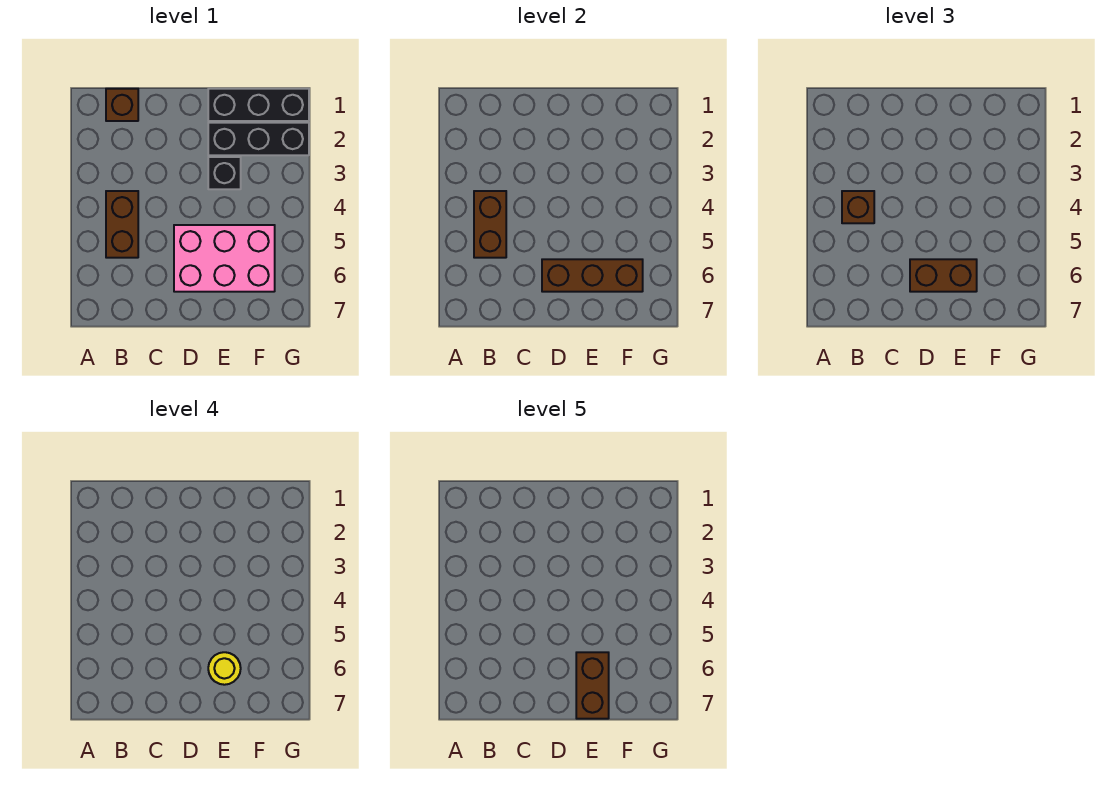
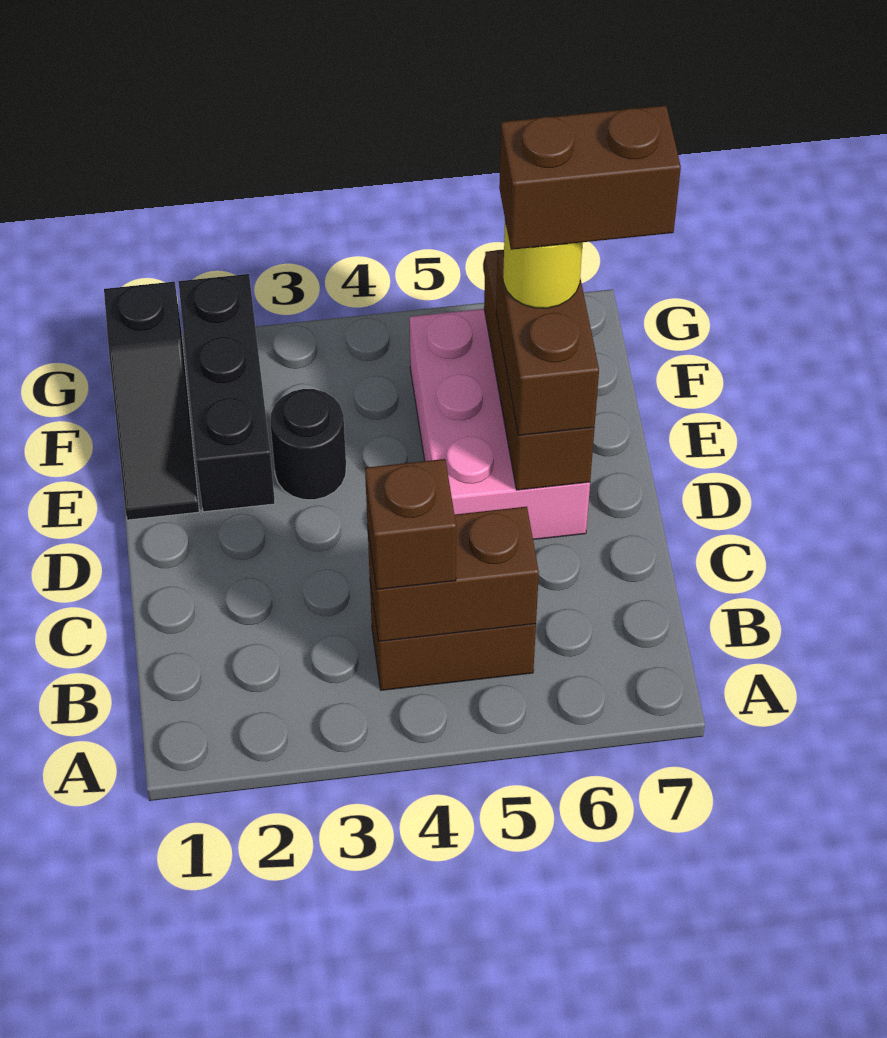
brown 1x1 brick [106,89,138,121] -> none
black 1x3 brick [208,89,309,121] -> black 1x3 slope [104,282,199,520]
black 1x1 brick [208,157,241,189] -> black 1x1 round brick [270,389,346,500]

